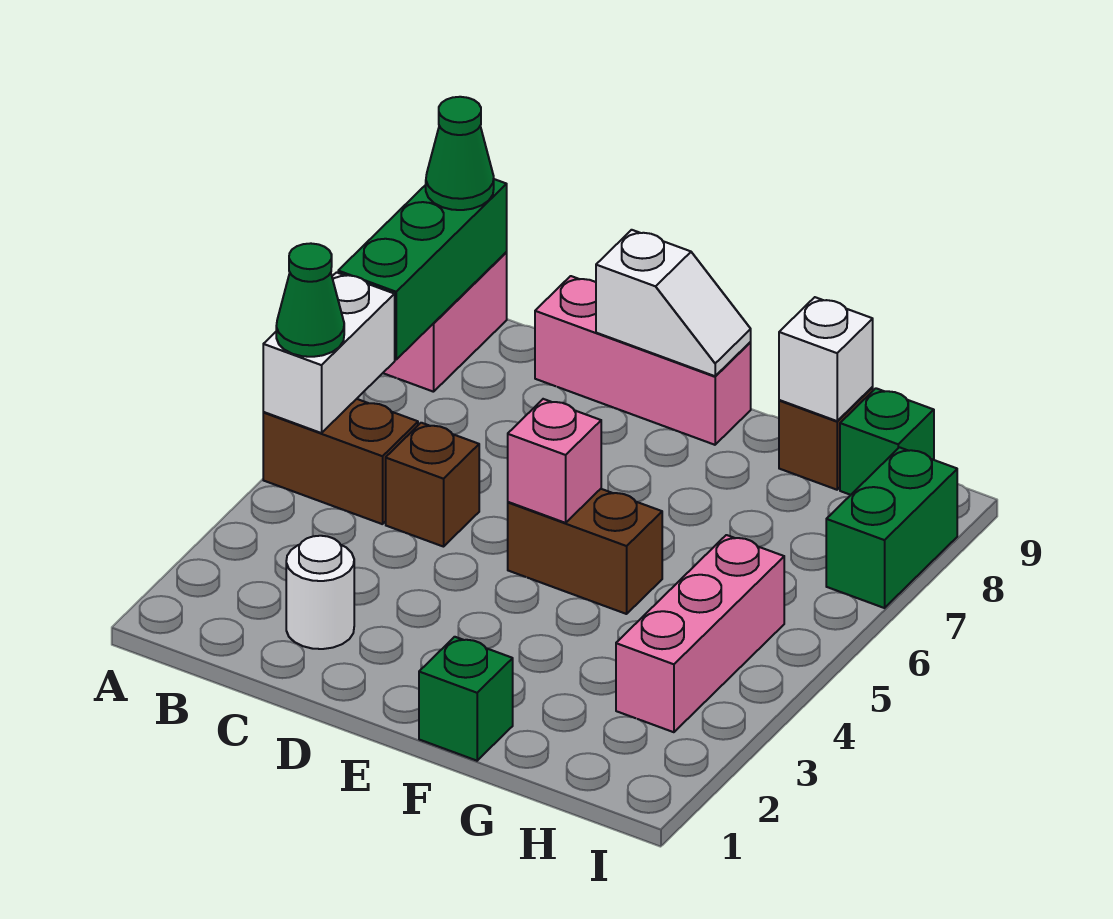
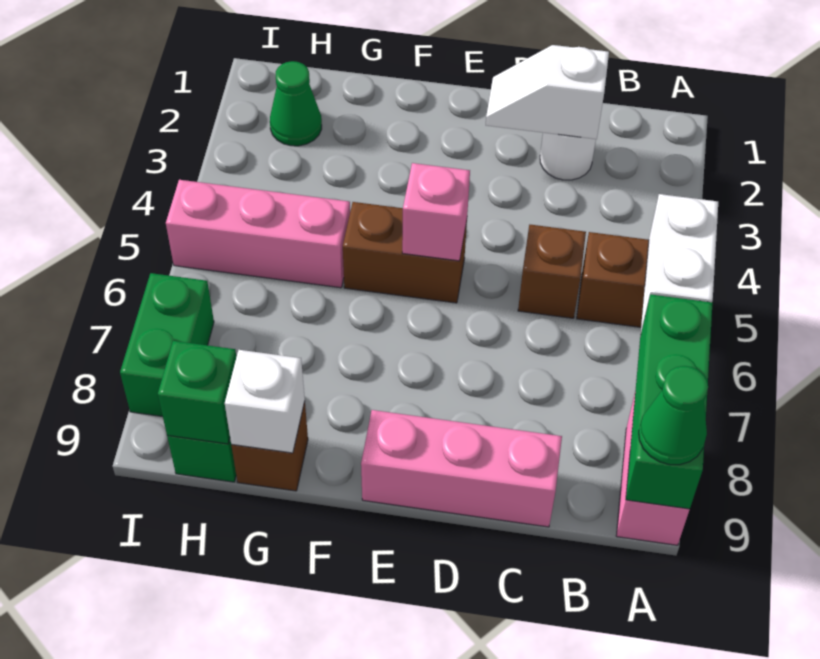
green 1x1 cone [276,243,344,357] -> green 1x1 cone moved to [270,61,322,146]
white 1x2 slope [596,230,751,376] -> white 1x2 slope moved to [486,45,609,139]
green 1x1 brick [419,637,513,761] -> green 1x1 brick moved to [158,341,236,444]
pink 1x3 brick [616,535,784,732] -> pink 1x3 brick turned to [166,180,350,288]

